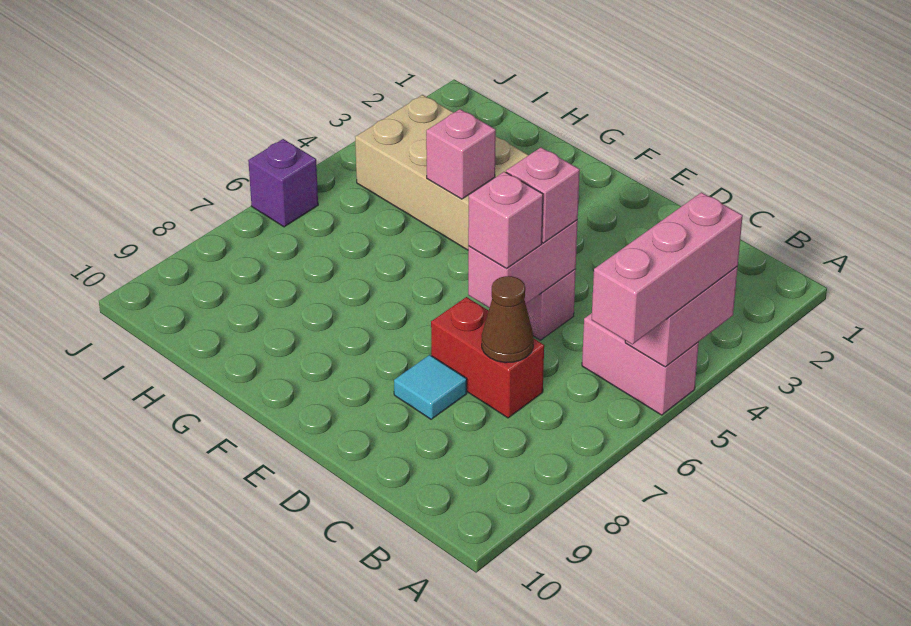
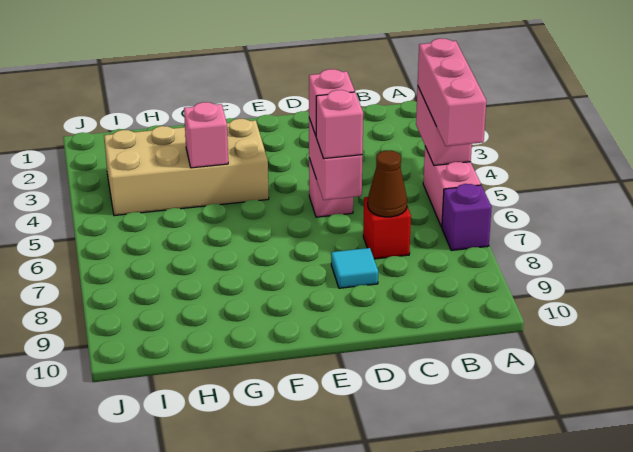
pink 1x2 brick [582,313,699,415] -> pink 1x2 brick turned to [423,147,481,227]
red 1x2 brick [431,297,544,418] -> red 1x1 brick [363,197,411,259]
purple 1x1 brick [248,139,318,227] -> purple 1x1 brick moved to [442,184,492,251]

